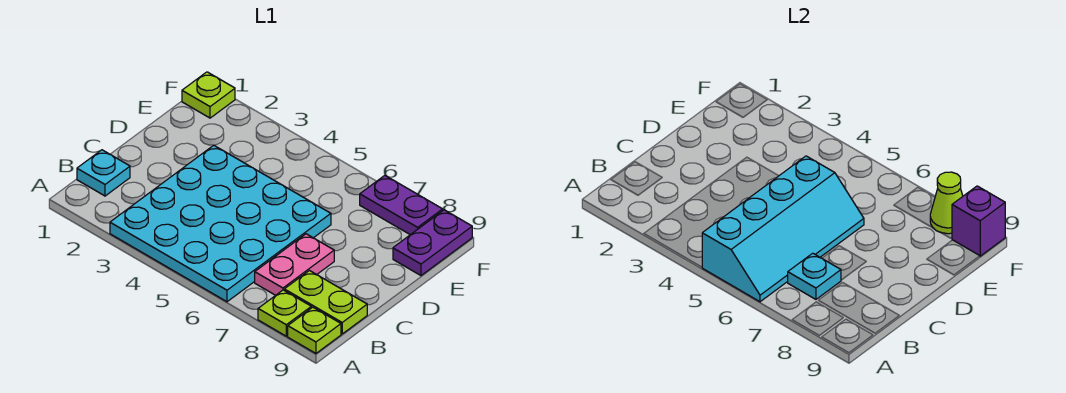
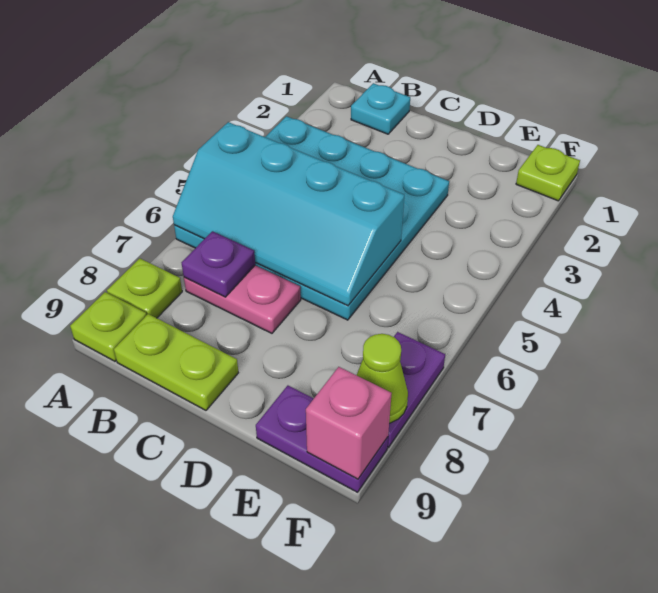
cyan 1x1 plate [788,253,841,299] -> purple 1x1 plate [182,231,255,297]
lime 1x2 plate [284,271,367,334] -> lime 1x2 plate turned to [114,314,238,410]
purple 1x1 brick [952,186,1005,256] -> pink 1x1 brick [306,367,392,479]

